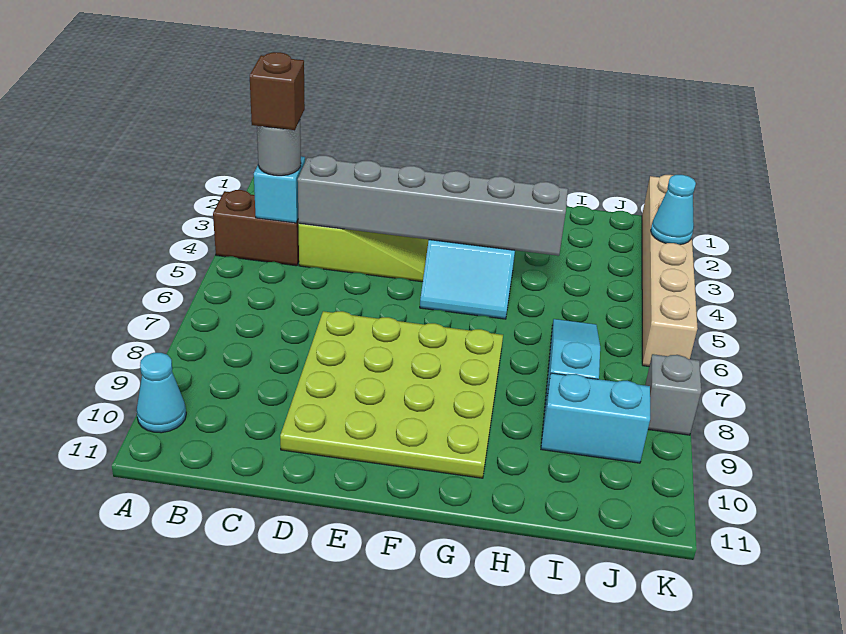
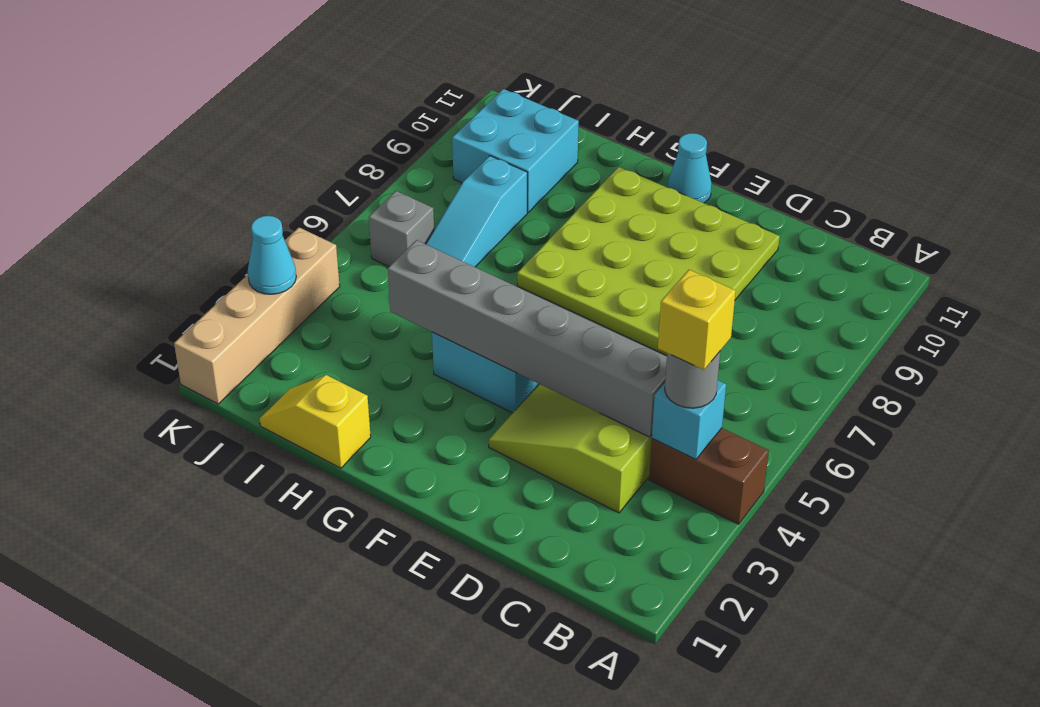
cyan 1x1 cone [137,353,186,433] -> cyan 1x1 cone moved to [667,133,712,203]
brown 1x1 brick [250,52,305,130] -> yellow 1x1 brick [658,270,736,370]
none -> yellow 1x2 slope [260,375,371,468]
cyan 1x2 brick [541,373,650,463] -> cyan 2x2 brick [452,89,579,212]
tan 1x6 brick [642,175,697,366] -> tan 1x4 brick [174,228,340,404]
grey 1x1 brick [645,354,701,435] -> grey 1x1 brick moved to [369,191,434,267]

